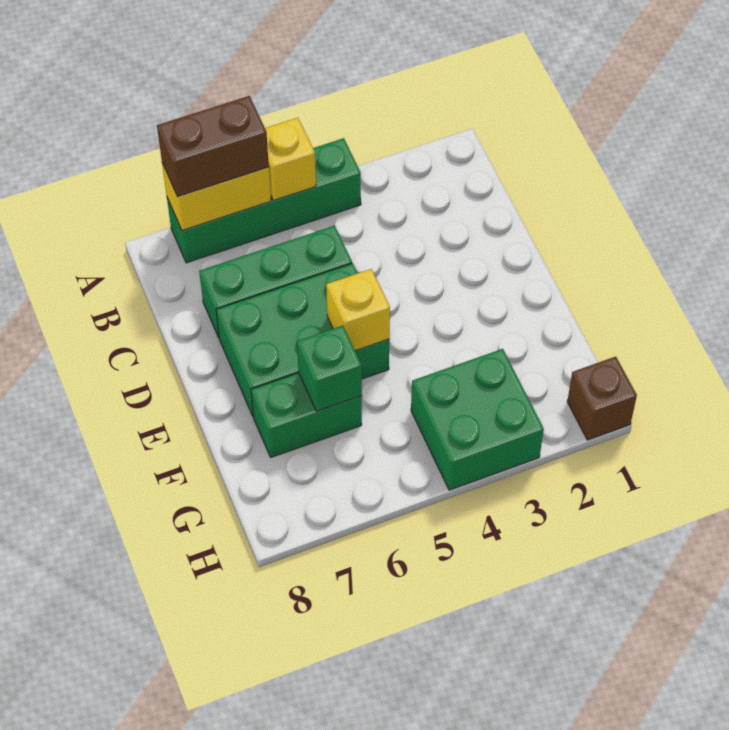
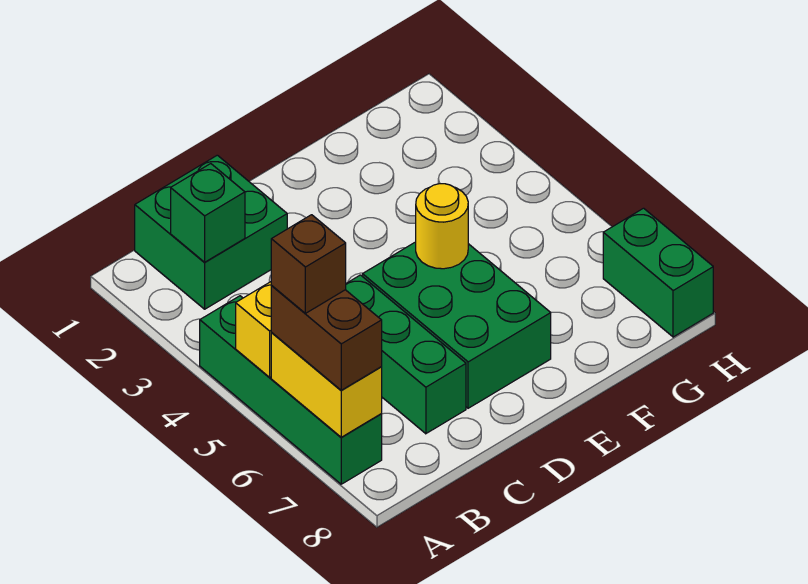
yellow 1x1 brick [326,269,390,351] -> yellow 1x1 round brick [416,184,468,269]
green 1x2 brick [251,373,362,457] -> green 1x2 brick moved to [603,208,713,337]
green 1x1 brick [297,325,362,411] -> green 1x1 brick moved to [171,164,245,262]
green 2x2 brick [411,349,544,490] -> green 2x2 brick moved to [135,155,287,309]
brown 1x1 brick [567,357,637,440] -> brown 1x1 brick moved to [271,215,346,313]

